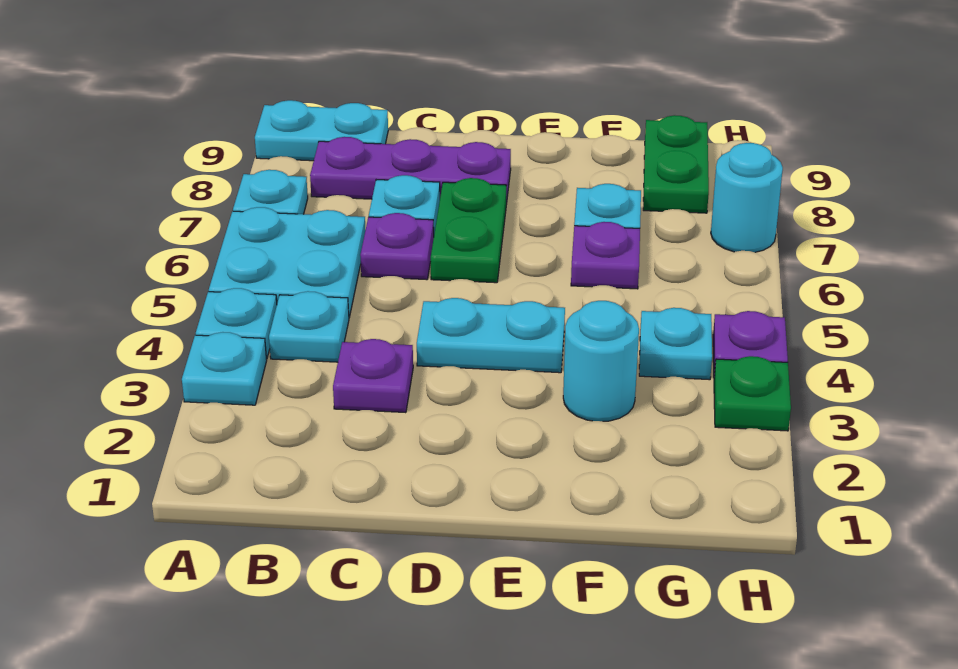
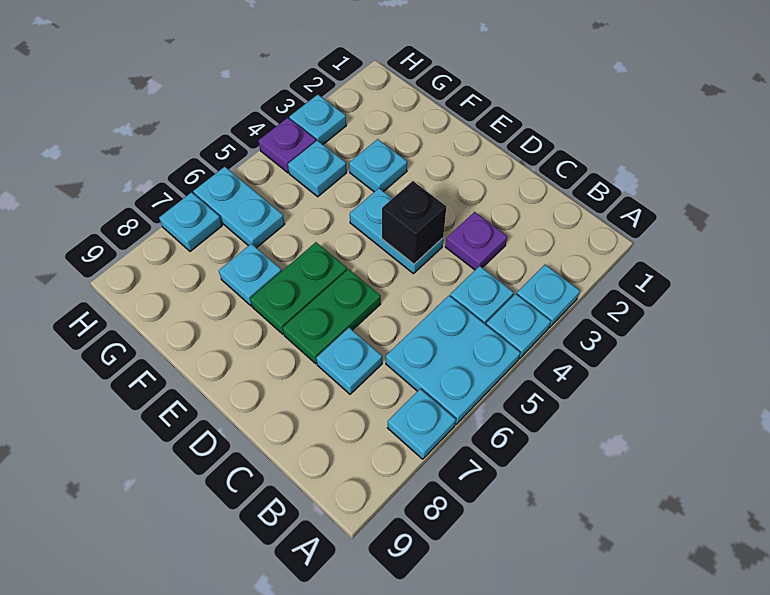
cyan 1x2 plate [255,100,388,161] -> cyan 1x2 plate moved to [193,167,285,248]
purple 1x3 plate [310,137,511,204] -> none
purple 1x1 plate [360,213,434,280] -> none
none -> black 1x1 brick [382,181,446,264]
cyan 1x1 round brick [563,301,639,421] -> cyan 1x1 plate [349,139,407,192]
purple 1x1 plate [571,222,640,289] -> none
green 1x2 plate [643,115,709,213] -> green 1x2 plate moved to [250,242,347,334]
green 1x1 plate [714,356,791,431] -> cyan 1x1 plate [289,94,346,144]
cyan 1x1 round brick [711,143,783,252] -> cyan 1x1 plate [159,192,222,251]

